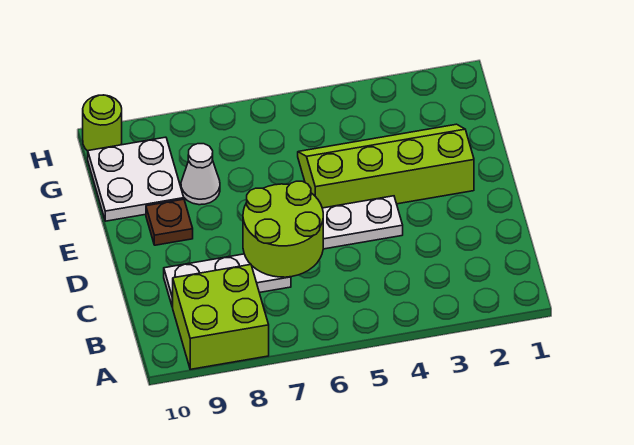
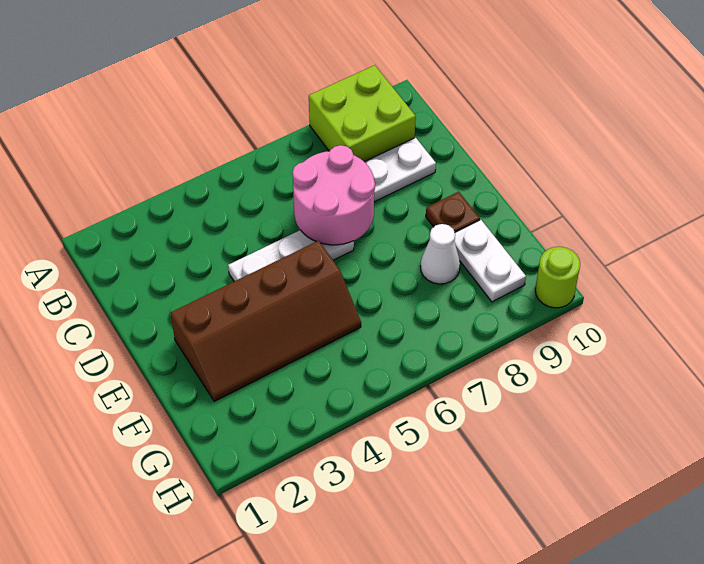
lime 2x2 round brick [243,181,323,277] -> pink 2x2 round brick [292,145,375,245]
lime 2x4 slope [298,124,474,208] -> brown 2x4 slope [171,241,361,401]
white 2x2 plate [88,137,184,221] -> white 1x2 plate [454,220,526,302]

